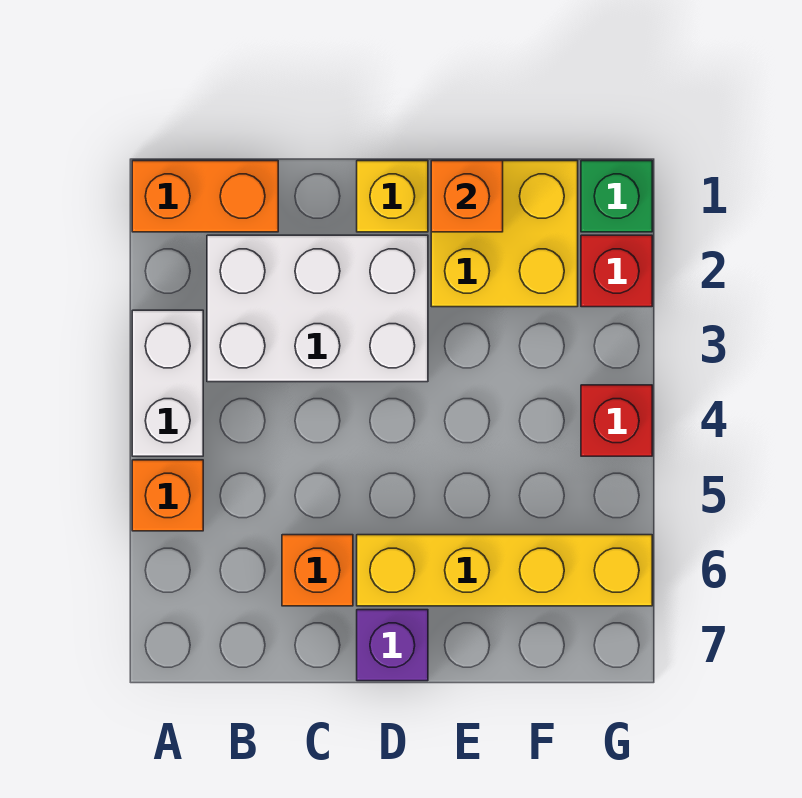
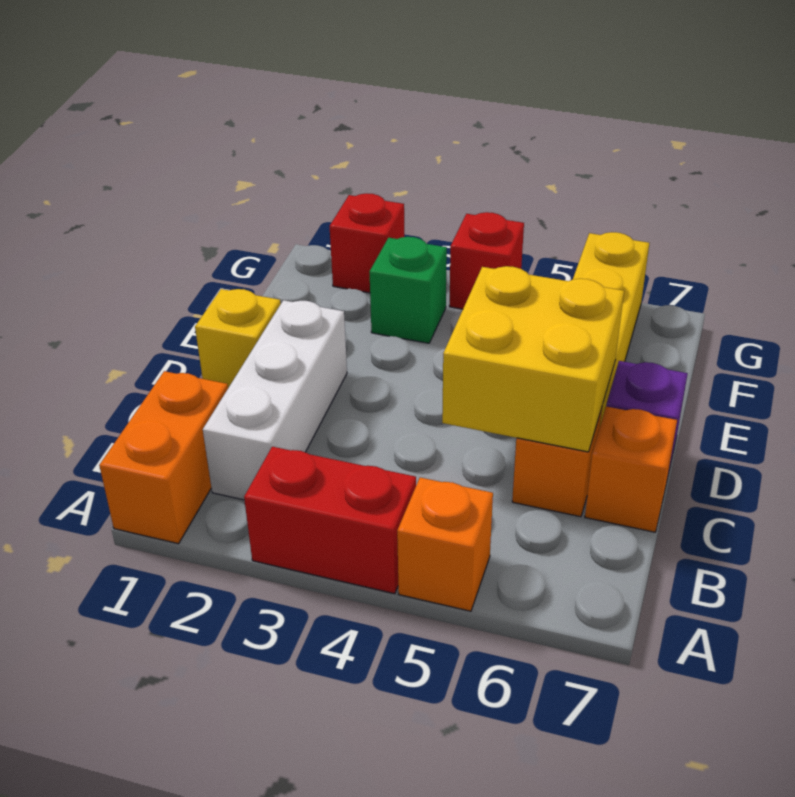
white 1x2 brick [132,310,203,456] -> red 1x2 brick [244,447,416,594]
white 2x3 brick [207,235,428,382] -> white 1x3 brick [203,300,347,500]
yellow 2x2 brick [431,161,578,307] -> yellow 2x2 brick moved to [442,266,624,452]
orange 1x1 brick [431,161,503,232] -> orange 1x1 brick moved to [585,407,677,532]
green 1x1 brick [581,161,652,232] -> green 1x1 brick moved to [370,237,447,343]

